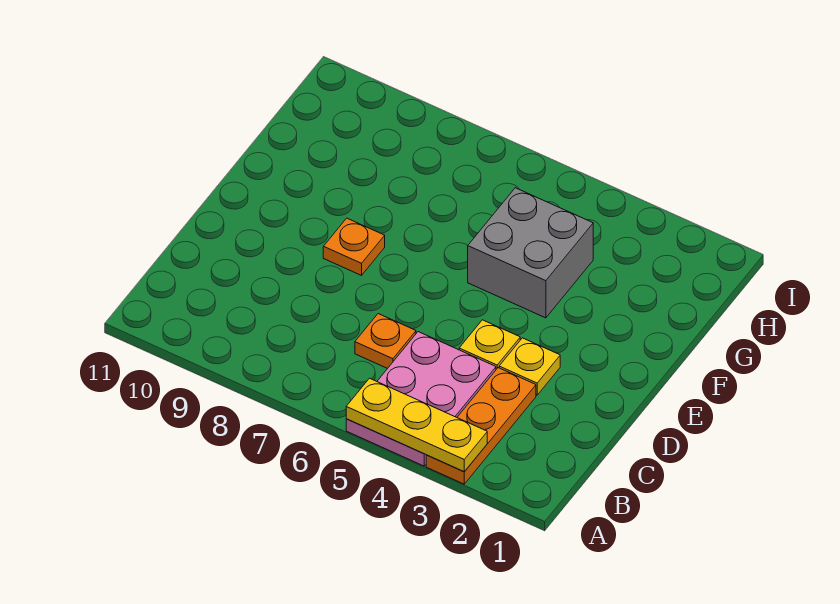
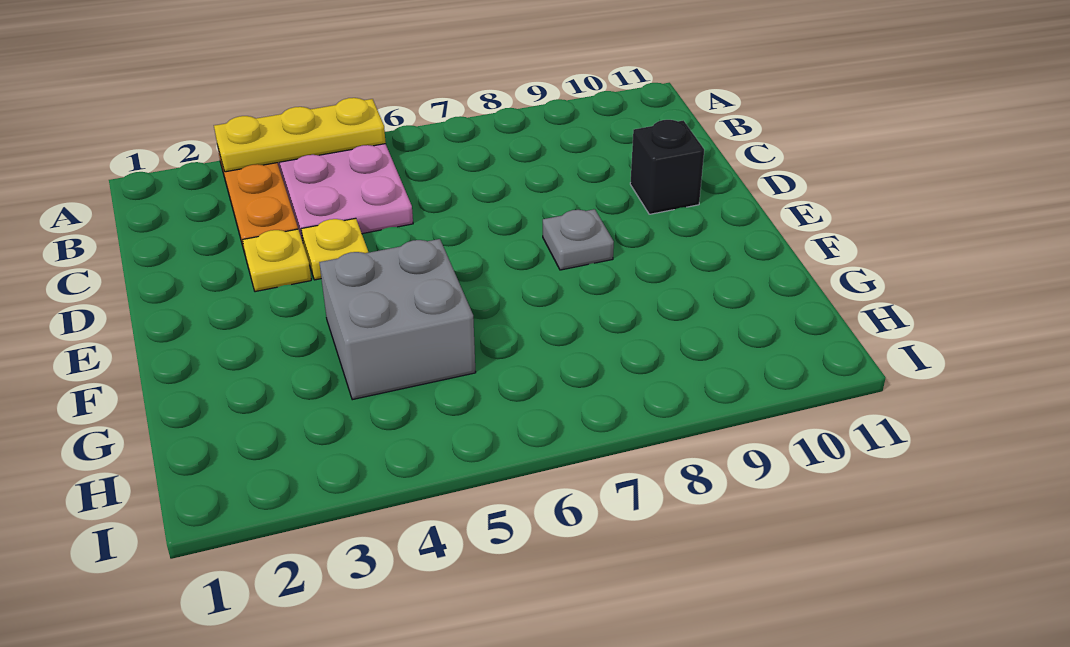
orange 1x1 plate [355,314,416,369] -> none
none -> black 1x1 brick [630,120,704,214]
orange 1x1 plate [323,218,385,275] -> grey 1x1 plate [543,209,614,270]

